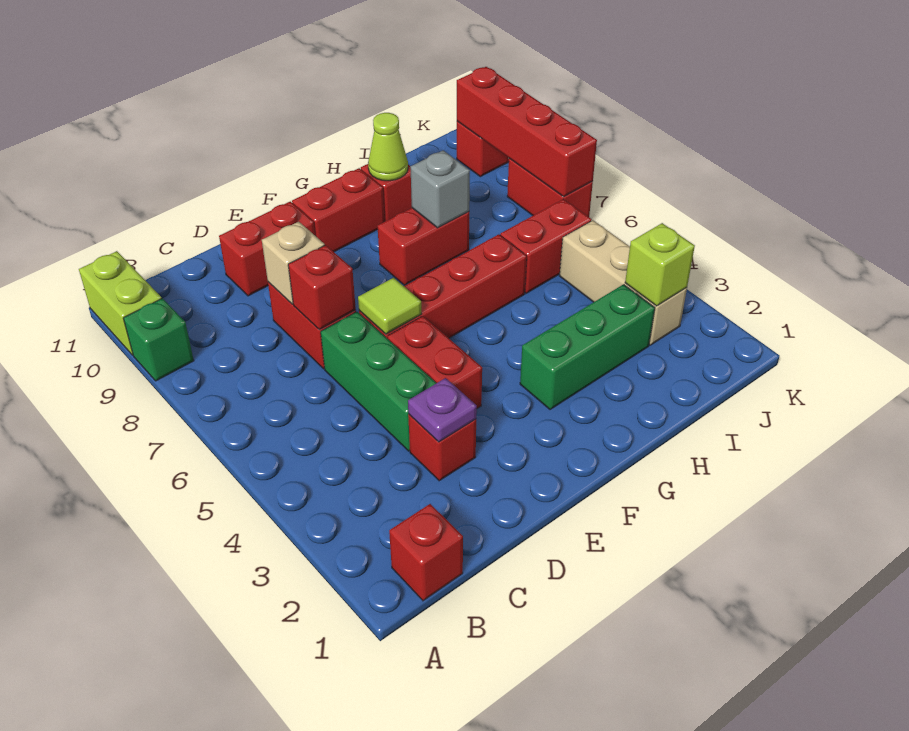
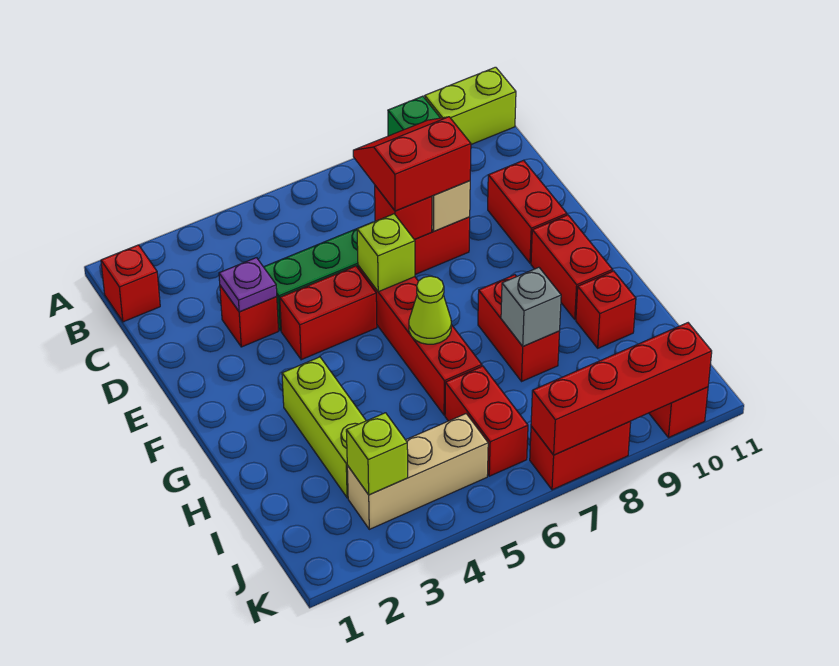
none -> red 2x2 slope [353,117,471,211]
lime 1x1 tile [358,278,421,334] -> lime 1x1 brick [357,214,415,292]
green 1x3 brick [520,284,655,410] -> lime 1x3 brick [282,357,366,498]
lime 1x1 cone [368,113,408,181] -> lime 1x1 cone moved to [409,276,451,344]

